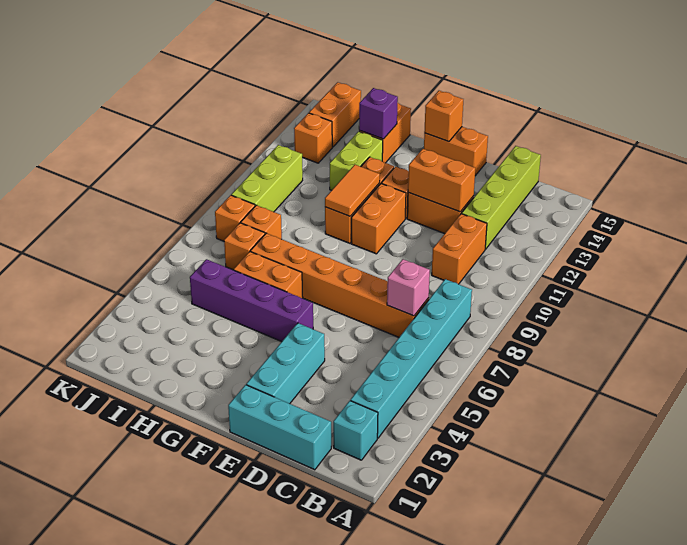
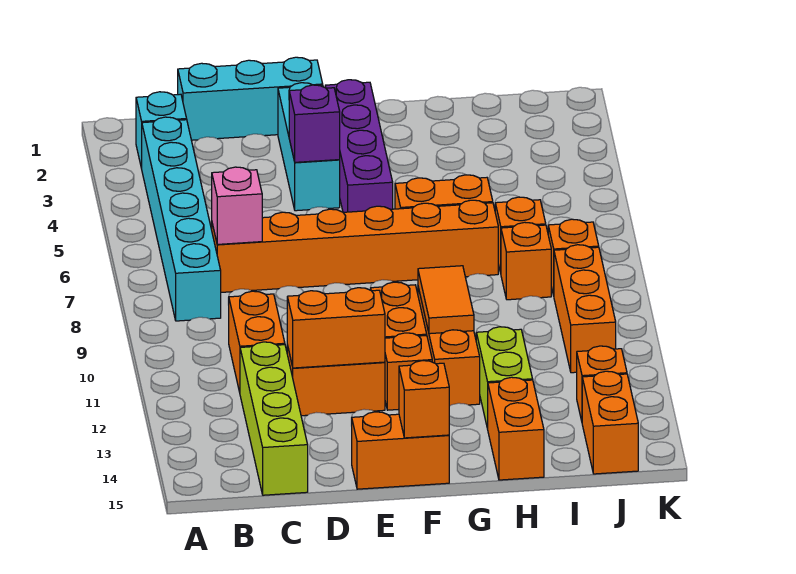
purple 1x4 brick [190,259,313,342] -> purple 1x4 brick turned to [325,80,393,212]
purple 1x1 brick [359,88,398,139] -> purple 1x1 brick moved to [289,85,340,162]
lime 1x3 brick [231,145,303,212] -> orange 1x3 brick [554,245,616,373]

